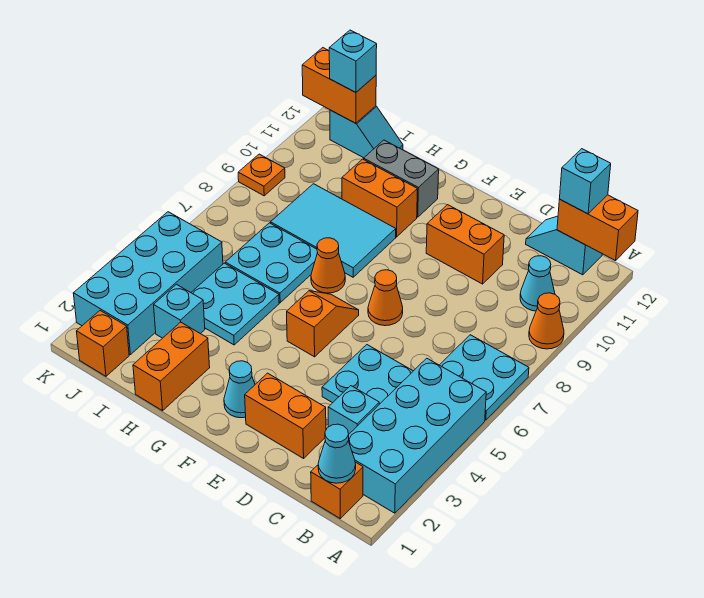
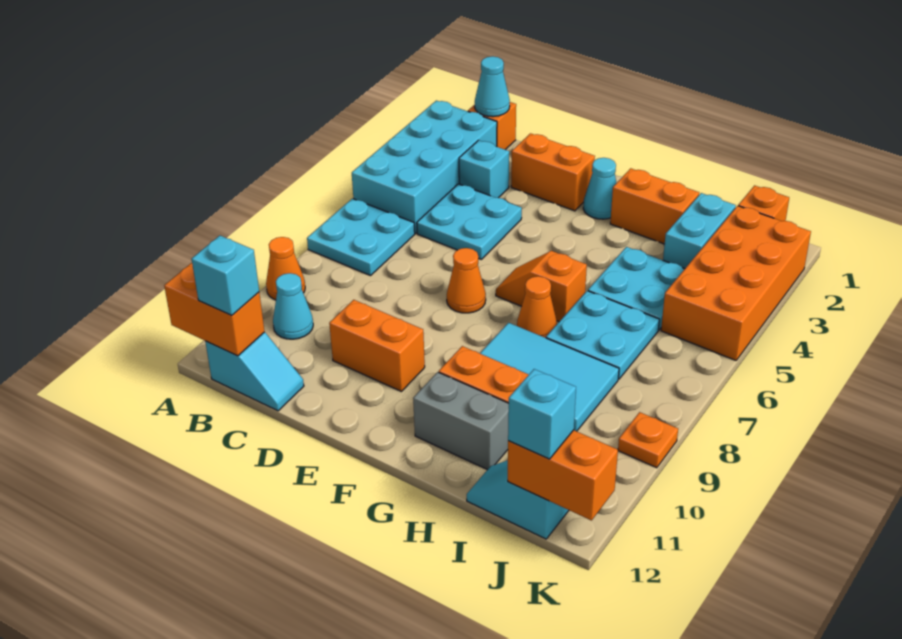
orange 1x2 slope [287,291,359,357] -> orange 1x2 slope turned to [496,251,587,322]
orange 1x2 brick [133,322,210,411] -> orange 1x2 brick turned to [610,168,699,244]
cyan 1x1 brick [154,284,205,338] -> cyan 1x2 brick [663,193,736,268]
cyan 2x4 brick [73,212,223,355] -> orange 2x4 brick [661,206,811,360]

